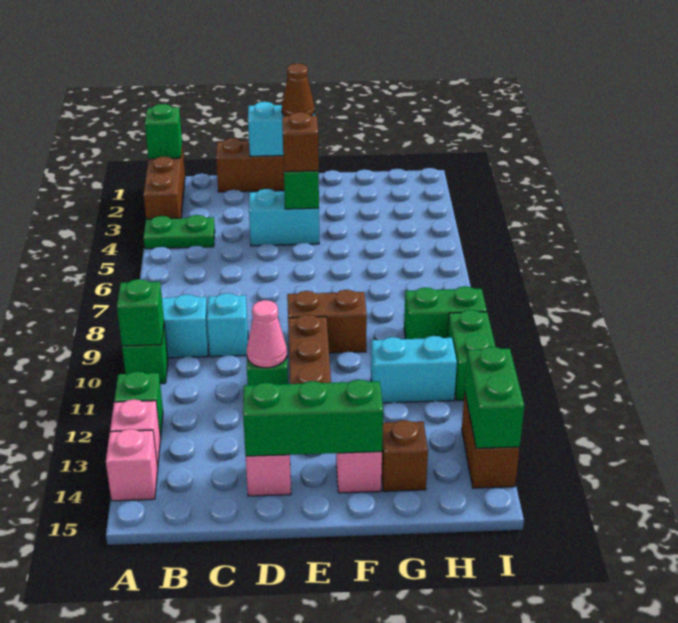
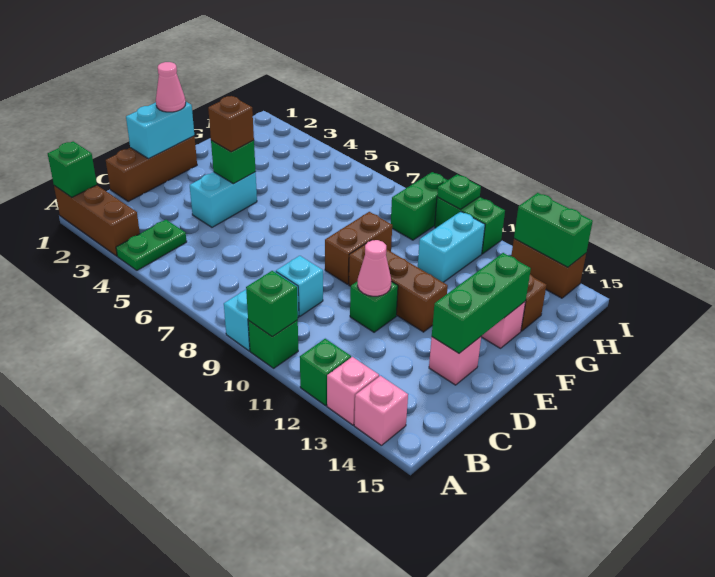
brown 1x1 cone [282,64,314,116] -> pink 1x1 cone [156,62,186,112]
none -> green 1x1 plate [437,174,481,209]

